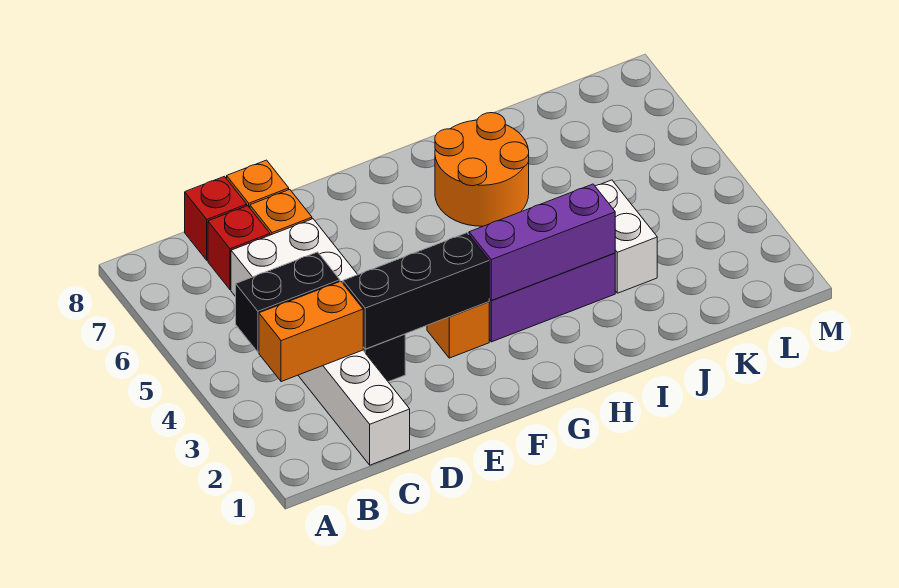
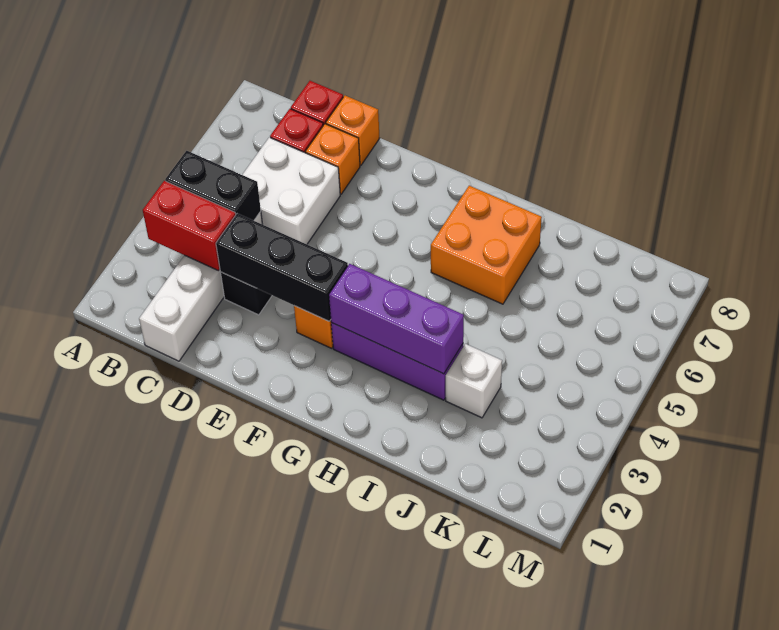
orange 1x2 brick [259,281,363,382] -> red 1x2 brick [143,181,236,271]
orange 2x2 round brick [435,113,529,226] -> orange 2x2 brick [431,186,542,304]
white 1x2 brick [595,180,657,293] -> white 1x1 brick [446,344,502,418]

